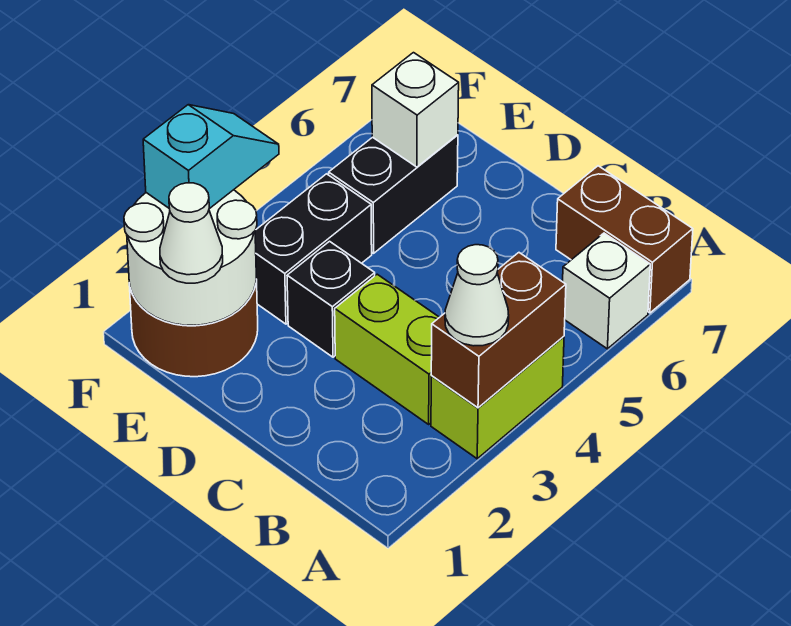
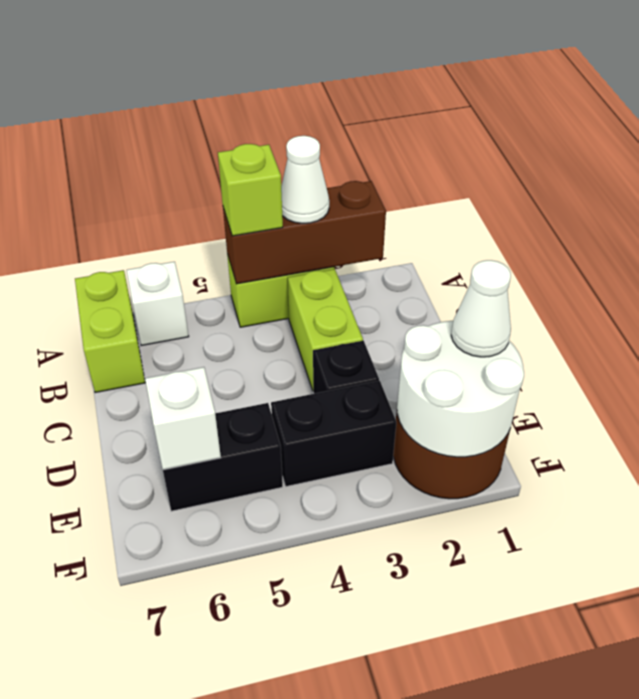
brown 1x2 brick [431,253,566,408] -> brown 1x3 brick [223,181,386,284]
none -> lime 1x1 brick [218,144,283,236]
brown 1x2 brick [556,166,693,313] -> lime 1x2 brick [75,270,145,393]
cyan 1x2 slope [143,105,279,209] -> none

